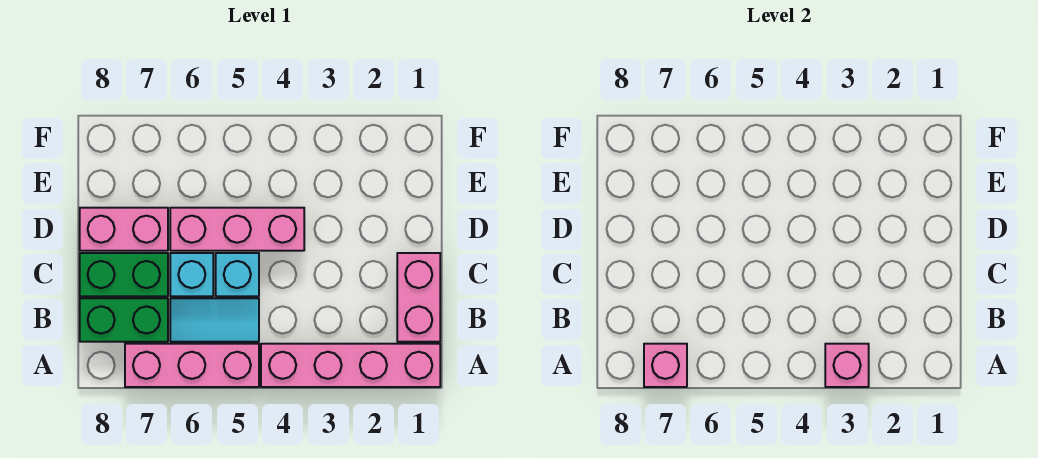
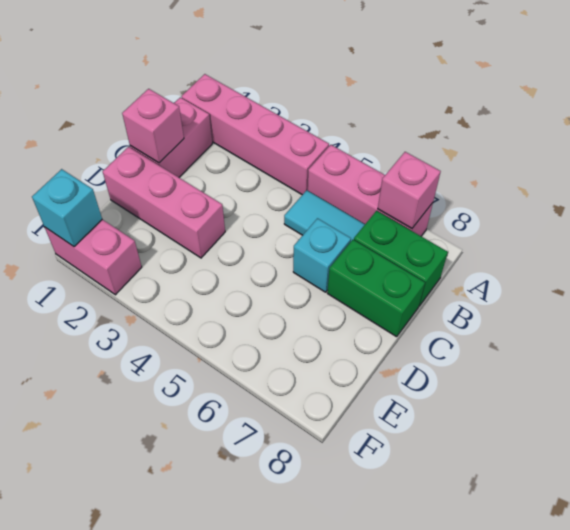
pink 1x1 brick [825,344,869,387] -> pink 1x1 brick moved to [122,89,184,163]
cyan 1x1 brick [216,253,259,296] -> cyan 1x1 brick moved to [32,169,102,247]
pink 1x3 brick [170,208,304,251] -> pink 1x3 brick moved to [103,147,225,258]
pink 1x2 brick [80,208,168,251] -> pink 1x2 brick moved to [45,220,142,295]

